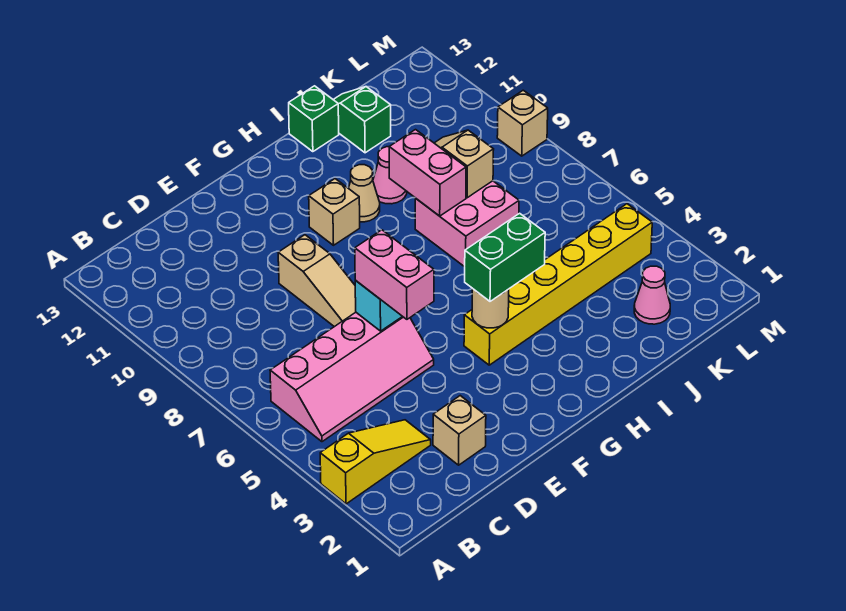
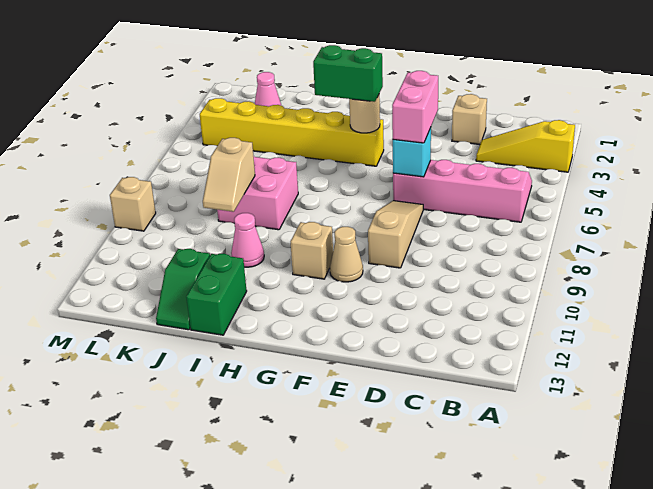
tan 1x1 cone [348,165,380,222] -> tan 1x1 cone moved to [330,227,363,282]
pink 1x2 brick [389,130,466,216] -> none
green 1x1 brick [289,86,339,152] -> green 1x2 brick [186,254,247,335]

